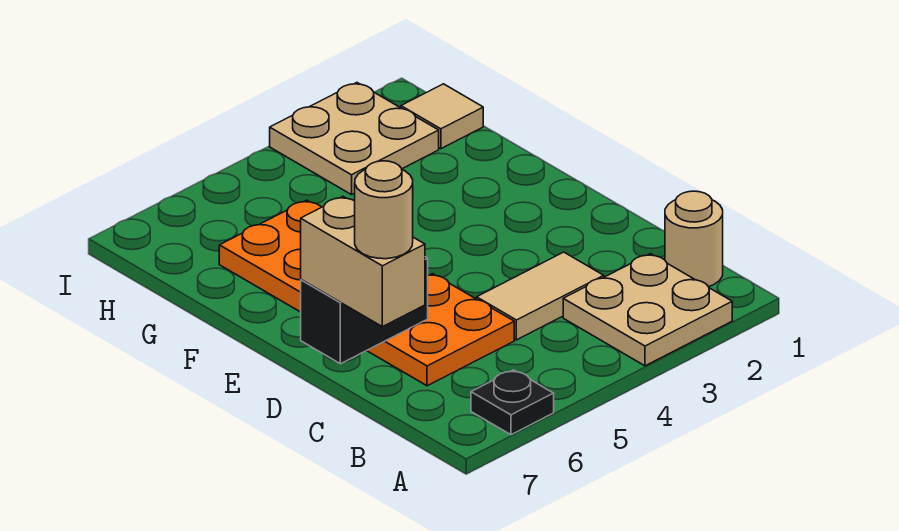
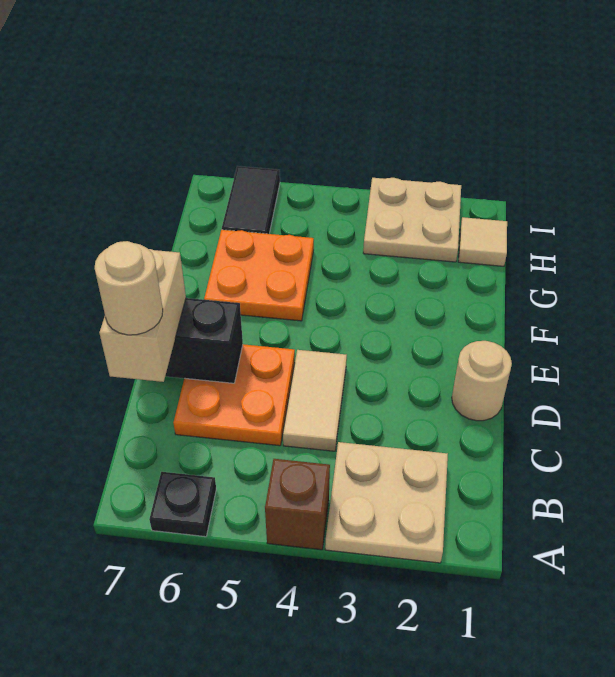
none -> brown 1x1 brick [265,459,330,550]
tan 1x1 round brick [665,191,723,287] -> tan 1x1 round brick moved to [452,341,512,421]
tan 1x2 tile [477,252,604,340] -> tan 1x2 tile turned to [283,350,347,451]
none -> black 1x2 tile [222,166,280,234]

